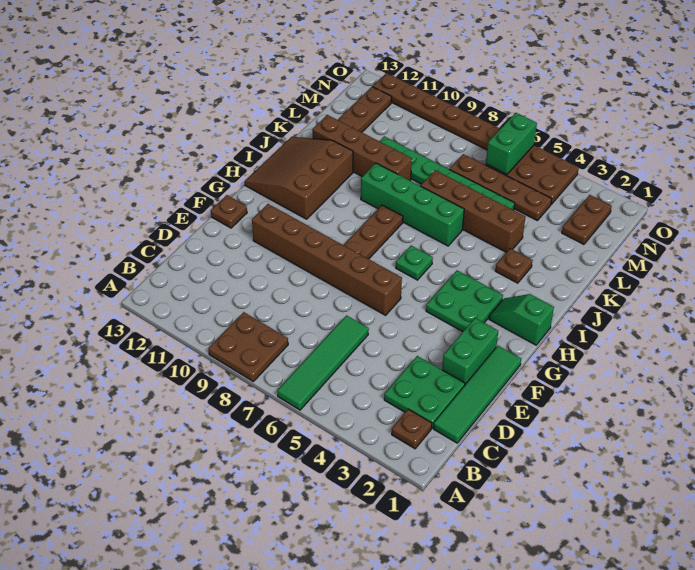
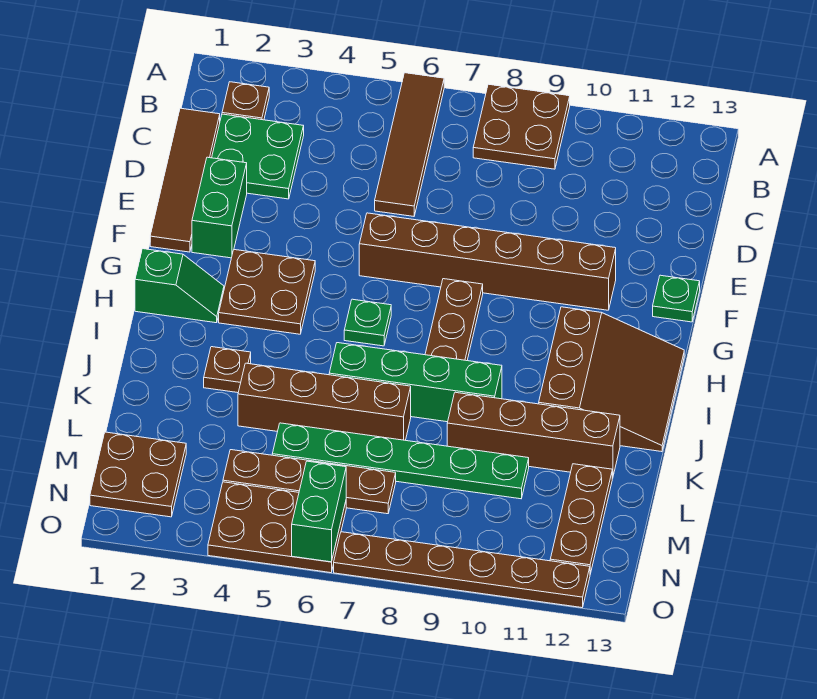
green 1x4 tile [277,315,369,410] -> brown 1x4 tile [375,73,444,216]
green 1x4 tile [433,346,521,443] -> brown 1x4 tile [150,108,220,252]
brown 1x1 plate [211,195,247,228] -> green 1x1 plate [653,275,700,322]
green 2x2 plate [426,270,503,332] -> brown 2x2 plate [219,250,315,334]
brown 1x2 plate [562,195,612,244] -> brown 2x2 plate [90,432,186,517]

